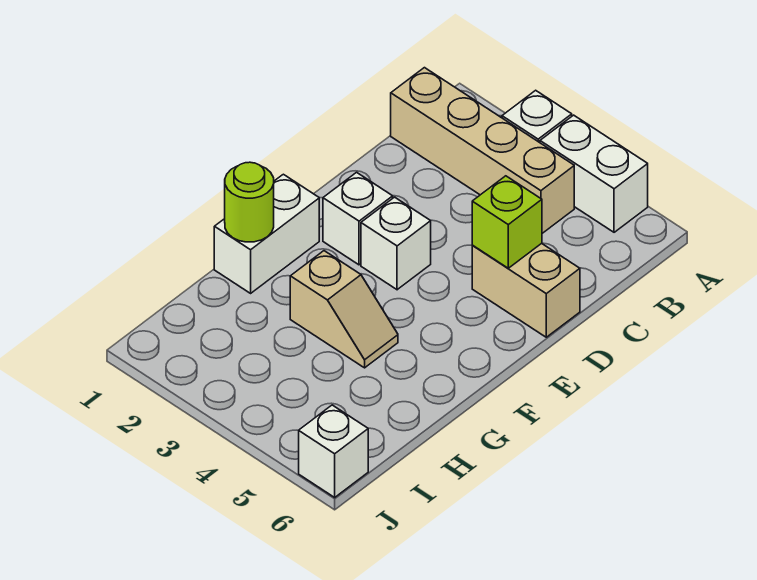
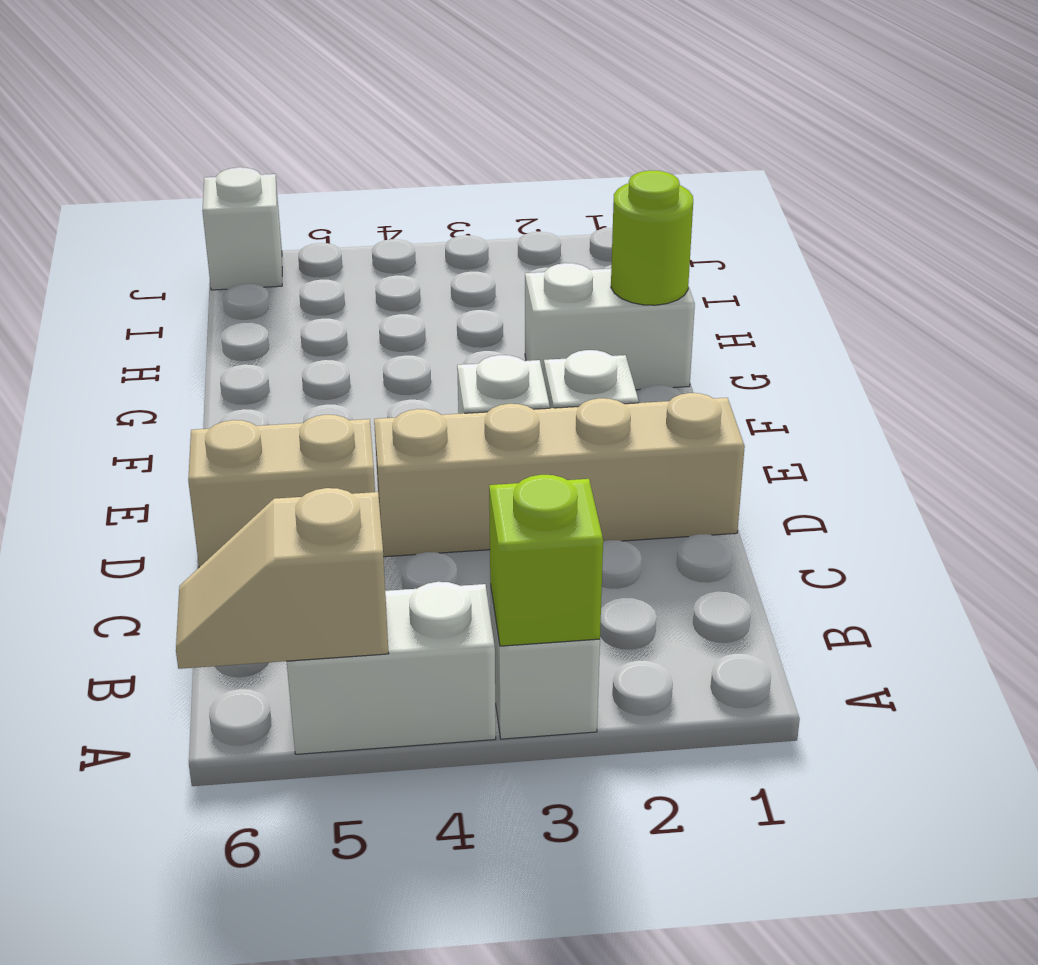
tan 1x4 brick [391,68,574,233] -> tan 1x4 brick moved to [374,393,745,557]
lime 1x1 brick [472,176,542,268] -> lime 1x1 brick moved to [489,475,603,646]
white 1x2 brick [214,174,319,293] -> white 1x2 brick turned to [525,263,695,390]
tan 1x2 slope [290,251,398,368] -> tan 1x2 slope moved to [176,488,389,669]

